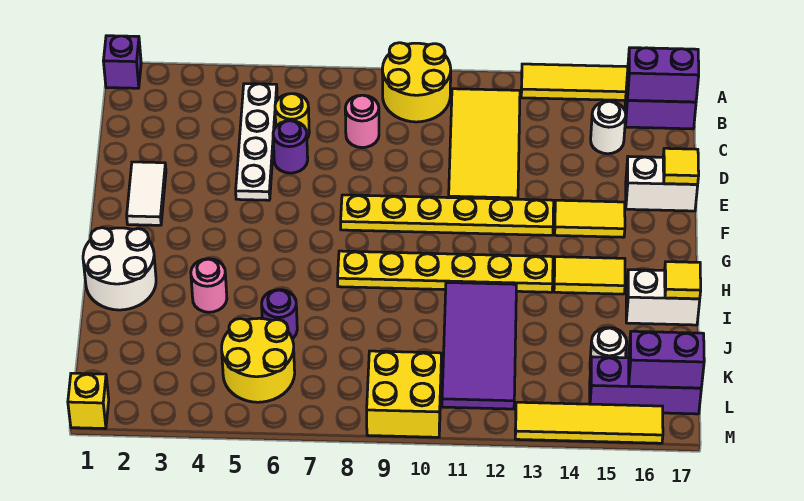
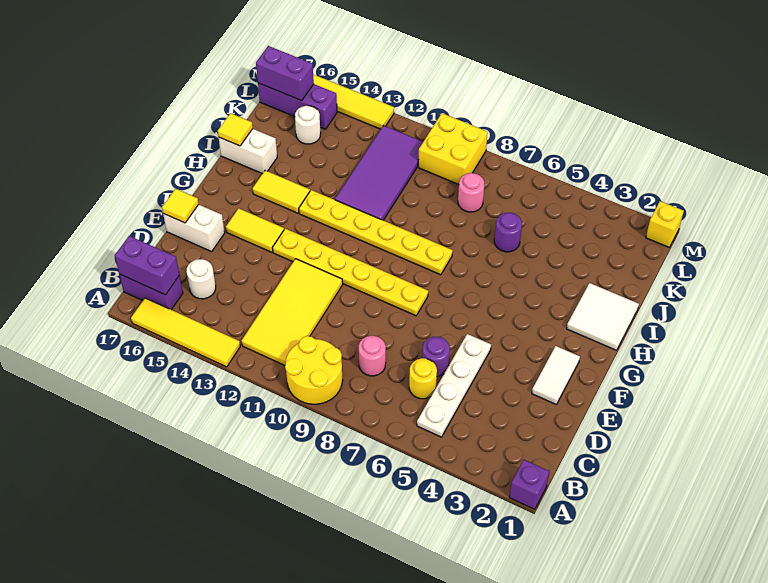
white 2x2 round brick [83,228,156,310] -> white 2x2 tile [567,283,639,350]
pink 1x1 round brick [191,259,227,312] -> pink 1x1 round brick moved to [458,173,484,212]
yellow 2x2 round brick [222,318,295,402] -> none

